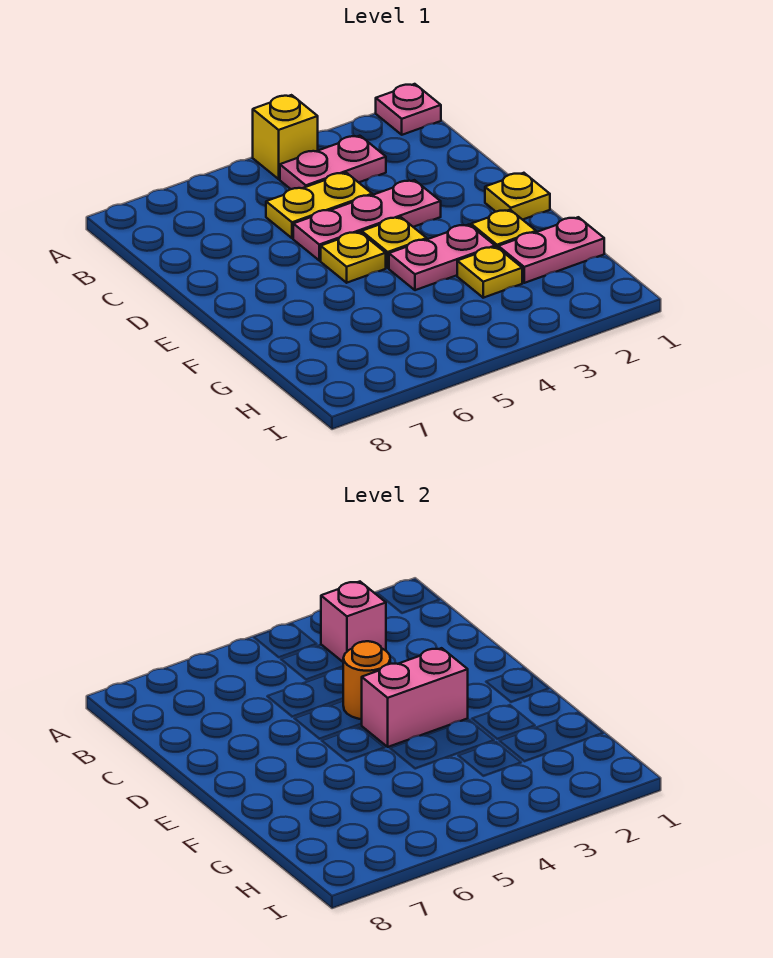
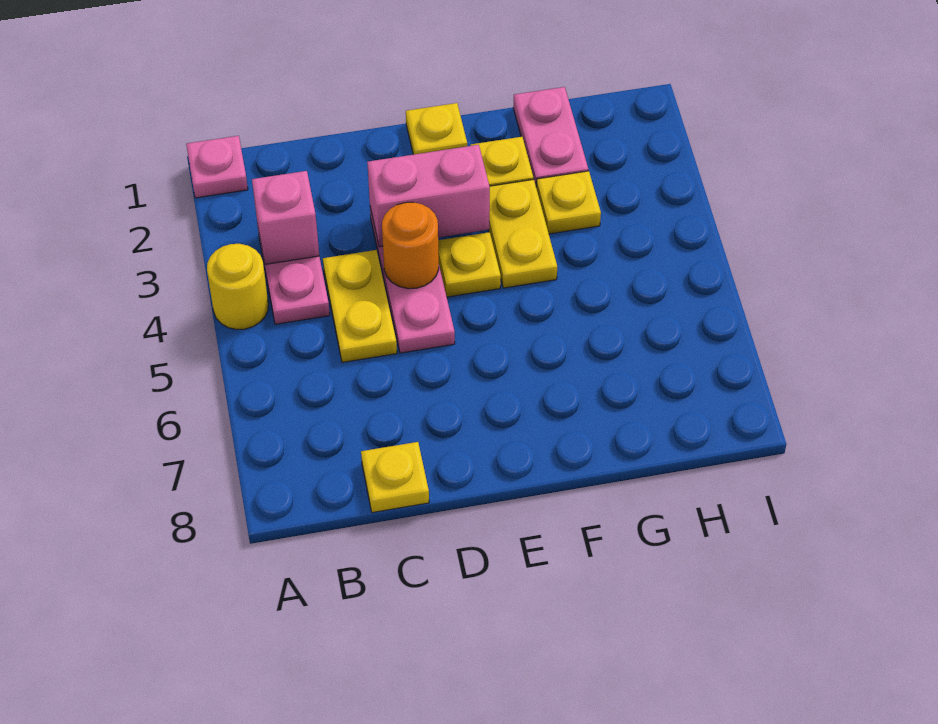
yellow 1x1 brick [253,95,318,179] -> yellow 1x1 round brick [207,244,268,329]
pink 1x2 brick [362,648,468,747] -> pink 1x2 brick turned to [367,145,490,247]
yellow 1x1 plate [321,232,386,283] -> yellow 1x1 plate moved to [361,442,429,513]
pink 1x2 plate [389,225,495,290] -> yellow 1x2 plate [489,179,557,288]

